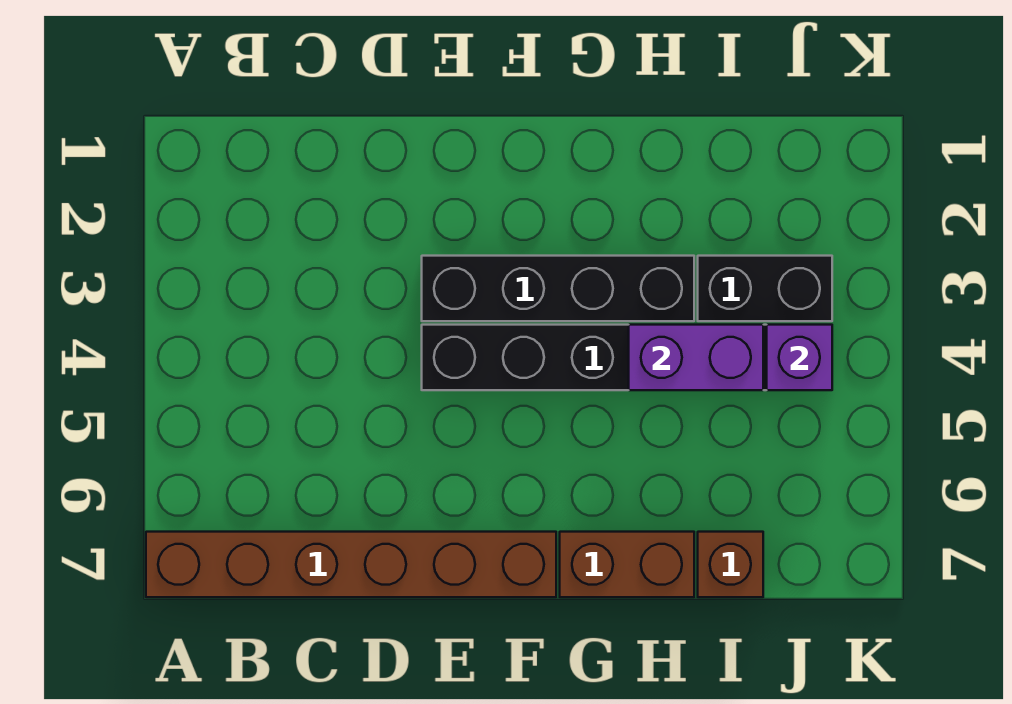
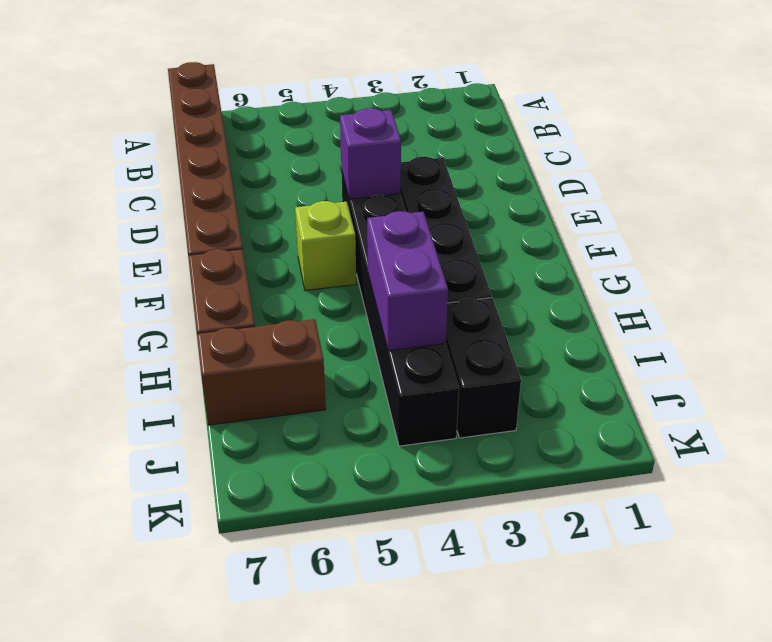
none -> lime 1x1 brick [295,201,356,291]
brown 1x1 brick [698,532,763,597] -> brown 1x2 brick [197,319,326,425]
purple 1x1 brick [767,325,832,390] -> purple 1x1 brick moved to [340,108,401,199]

